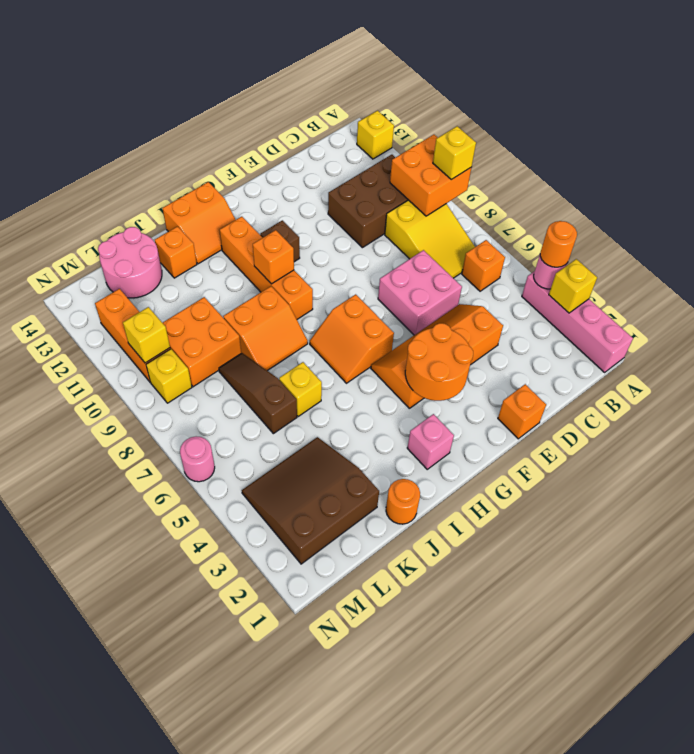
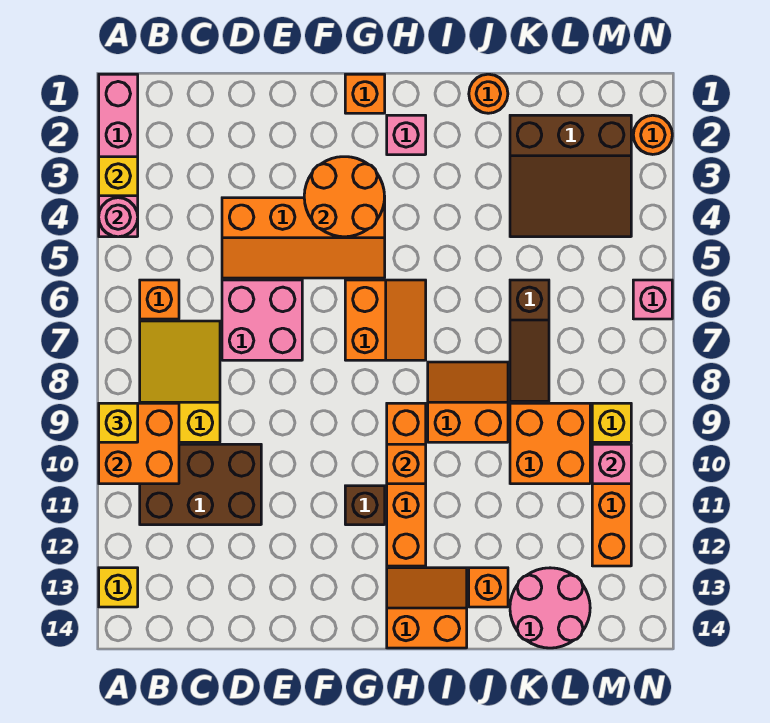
orange 1x1 round brick [540,221,577,267] -> orange 1x1 round brick moved to [633,115,672,154]
orange 1x1 brick [498,384,546,439] -> orange 1x1 brick moved to [345,74,385,113]
yellow 1x1 brick [279,362,322,416] -> none
yellow 1x1 brick [123,307,170,363] -> pink 1x1 brick [592,444,631,484]
pink 1x1 round brick [180,436,215,482] -> pink 1x1 brick [633,280,672,319]

